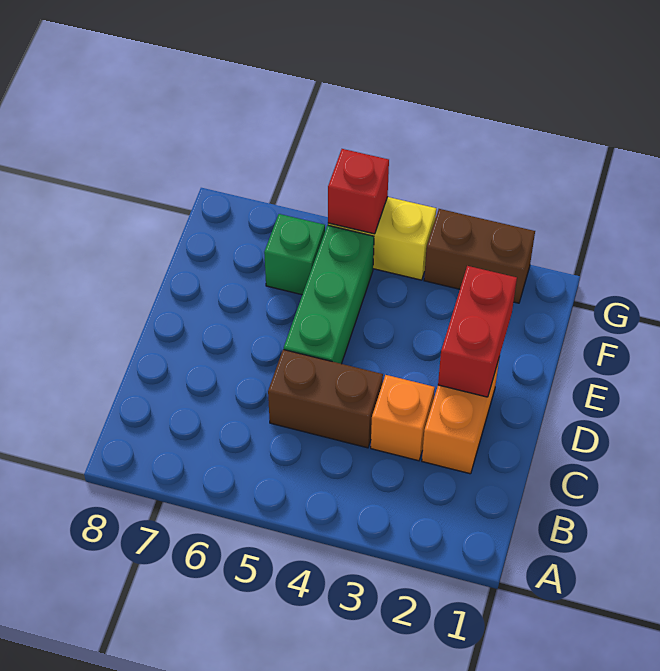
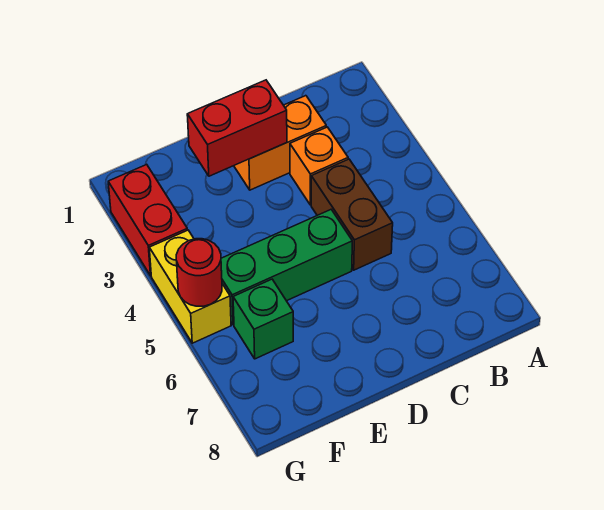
brown 1x2 brick [424,209,535,303] -> red 1x2 brick [108,165,187,276]
red 1x1 brick [328,149,389,234] -> red 1x1 round brick [176,239,222,306]

